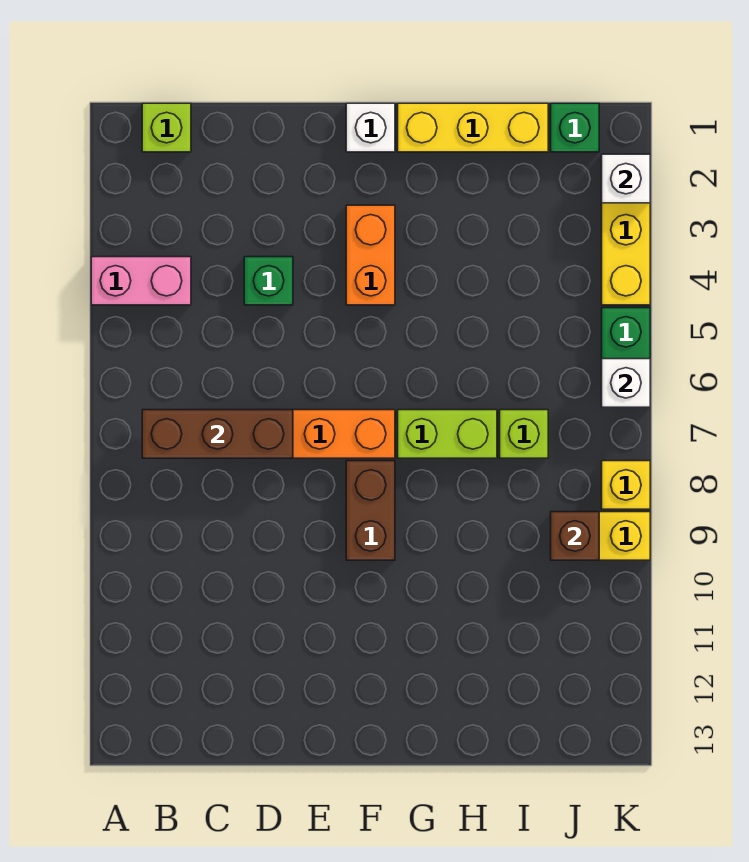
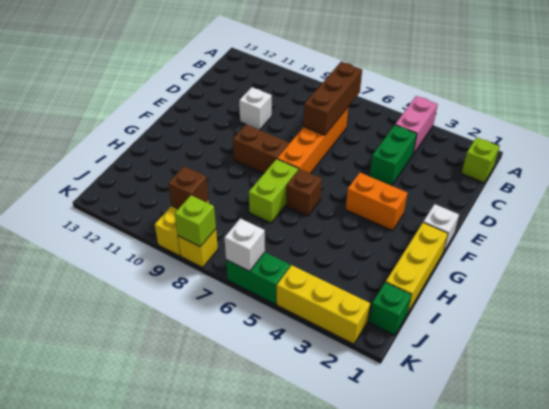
green 1x1 brick [244,257,293,305] -> green 1x2 brick [370,125,417,186]
none -> brown 1x1 brick [286,169,322,216]
lime 1x1 brick [500,410,548,458] -> lime 1x1 brick moved to [175,195,216,247]
white 1x1 brick [602,154,650,203] -> white 1x1 brick moved to [239,87,272,130]

